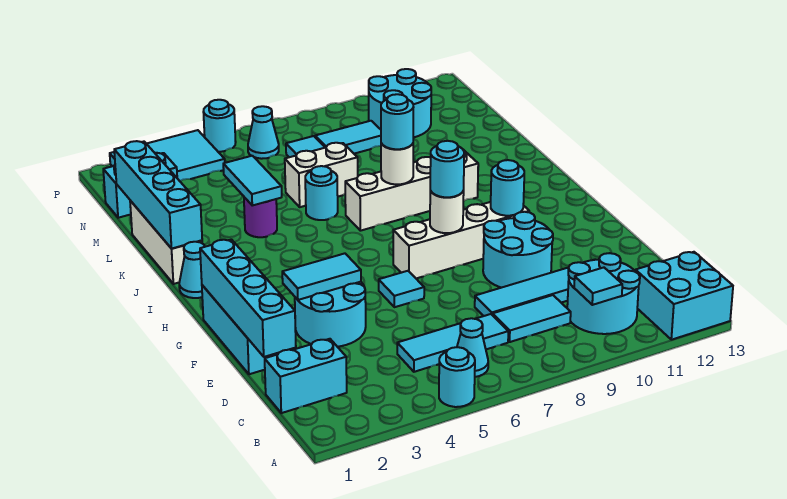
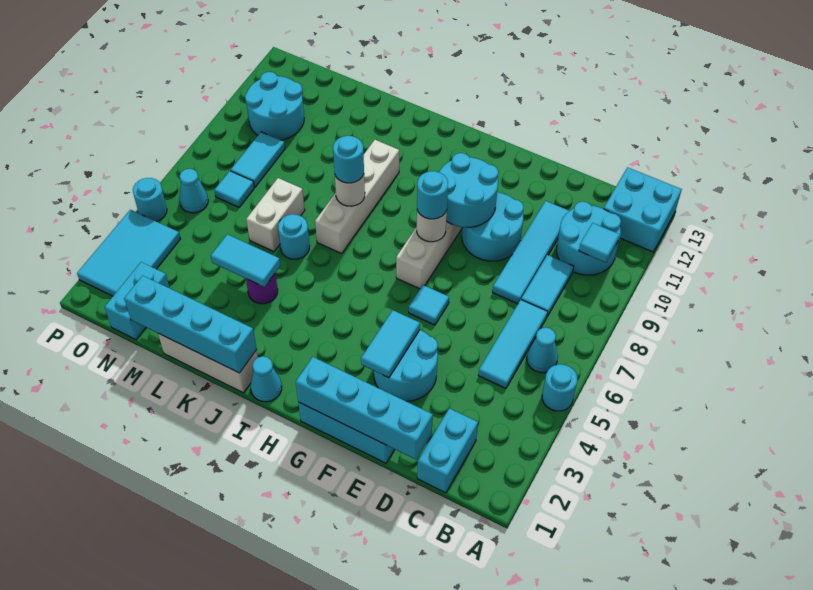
cyan 1x1 round brick [491,160,524,216] -> cyan 2x2 round brick [439,153,498,227]

